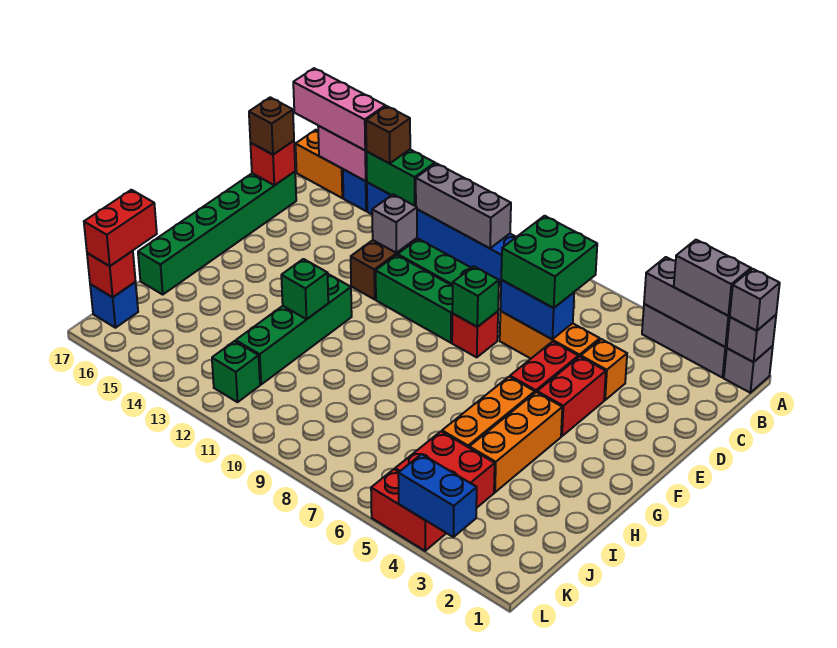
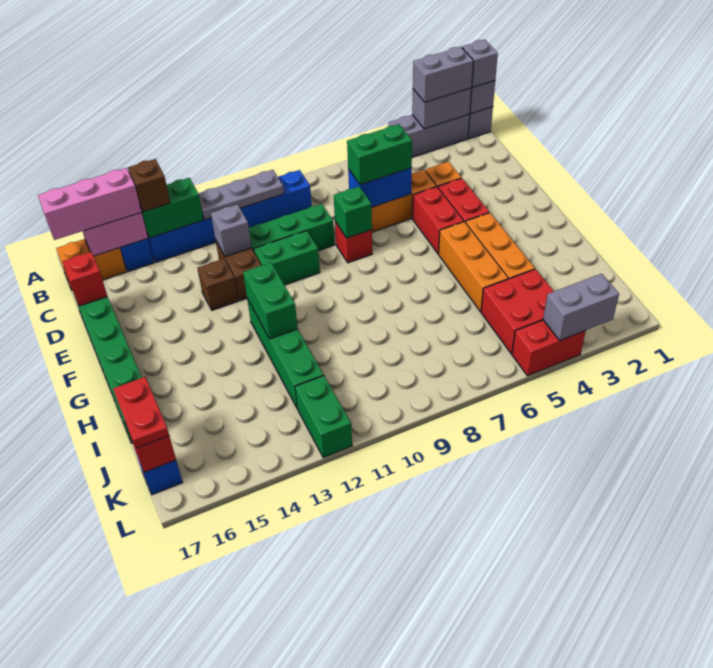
grey 1x3 brick [644,257,730,347] -> grey 1x2 brick [412,88,472,129]
grey 1x3 brick [416,163,511,248] -> grey 1x3 plate [198,170,284,220]
green 2x2 brick [501,216,597,308] -> green 1x2 brick [347,124,412,185]
brown 1x1 brick [249,97,294,155] -> brown 1x1 brick moved to [197,259,238,310]
green 1x3 brick [376,255,453,343] -> green 1x2 brick [254,231,320,285]
green 1x1 brick [281,259,328,319] -> green 1x2 brick [243,262,298,339]
red 1x2 brick [84,190,157,266] -> red 1x2 plate [113,377,169,448]
green 1x1 brick [212,341,260,402] -> green 1x2 brick [295,376,352,458]
blue 1x2 brick [398,454,477,537] -> grey 1x2 brick [543,274,619,341]

